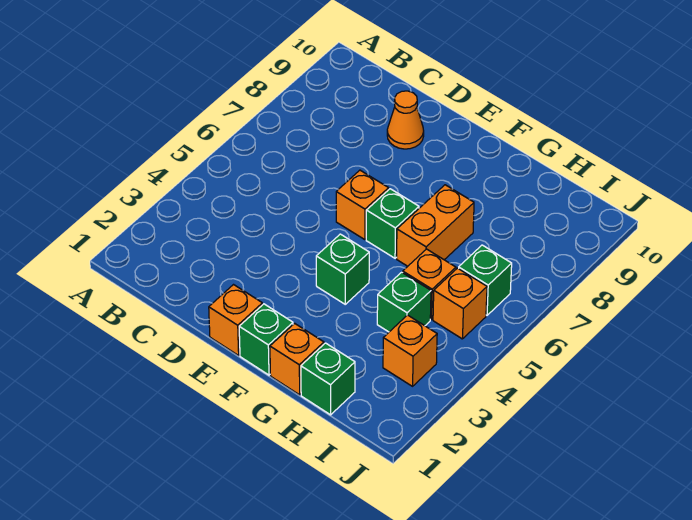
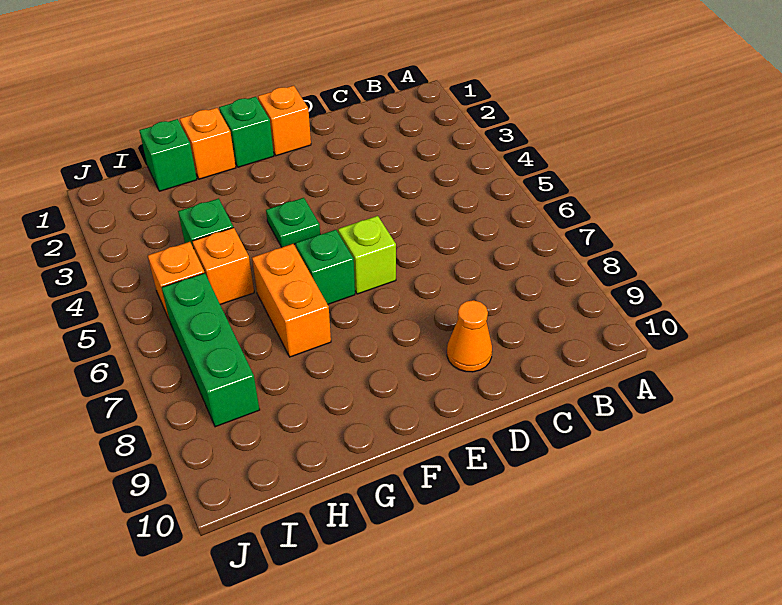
orange 1x1 brick [336,170,389,240] -> lime 1x1 brick [338,216,396,294]
green 1x1 brick [316,234,369,304] -> green 1x1 plate [266,198,320,247]
orange 1x1 brick [383,315,437,386] -> none
green 1x1 brick [459,245,512,315] -> green 1x3 brick [162,273,260,427]

